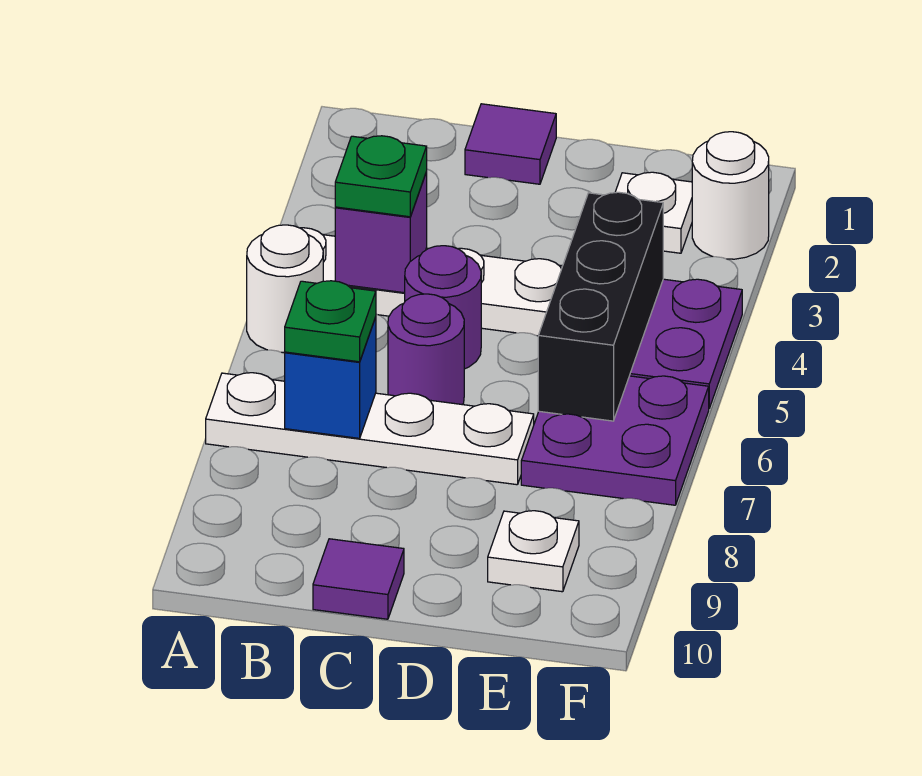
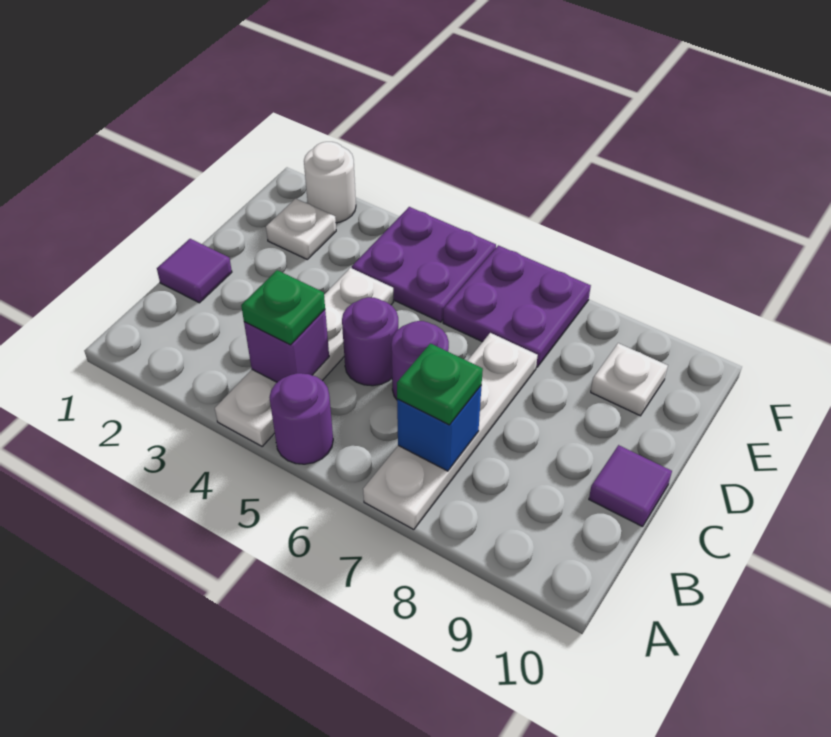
white 1x1 round brick [247,225,323,352] -> purple 1x1 round brick [269,373,333,464]
black 1x3 brick [538,192,663,421] -> none

